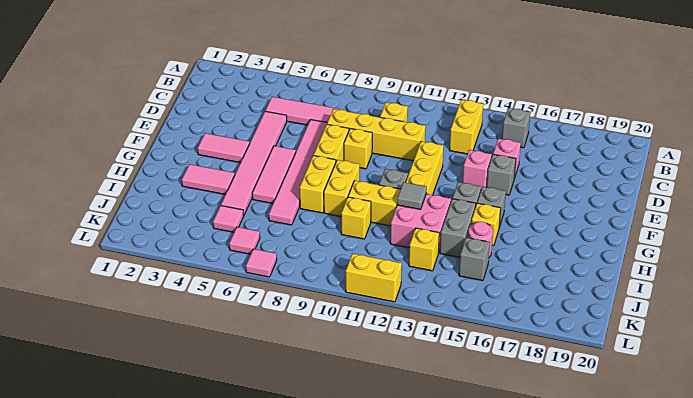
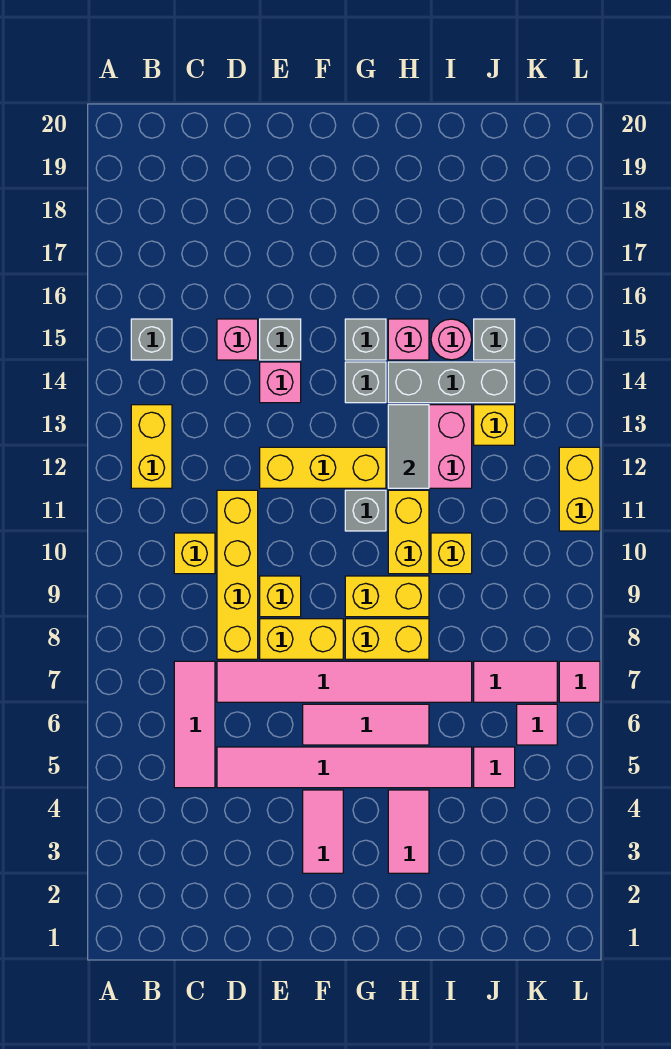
yellow 1x2 brick [449,100,483,154] -> yellow 1x2 brick turned to [131,405,172,488]
grey 1x1 tile [397,182,427,209] -> grey 1x2 tile [388,405,429,488]
grey 1x2 brick [440,199,476,257] -> grey 1x3 brick [388,362,515,403]
yellow 1x1 brick [471,203,501,245] -> pink 1x1 brick [388,319,429,360]
none -> pink 1x2 tile [474,661,557,702]

